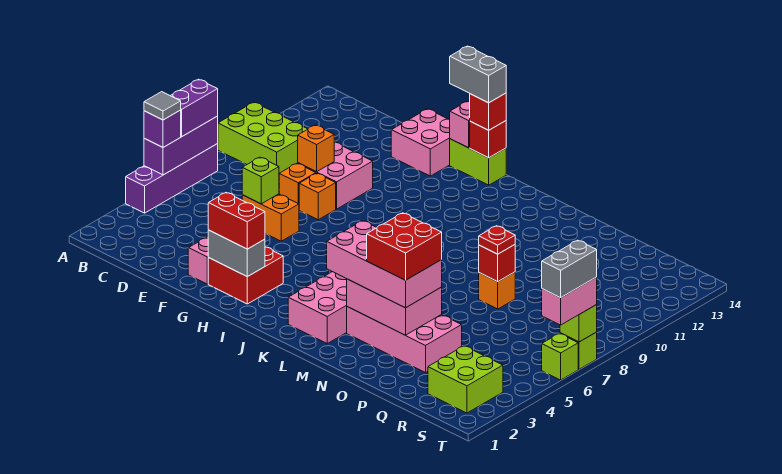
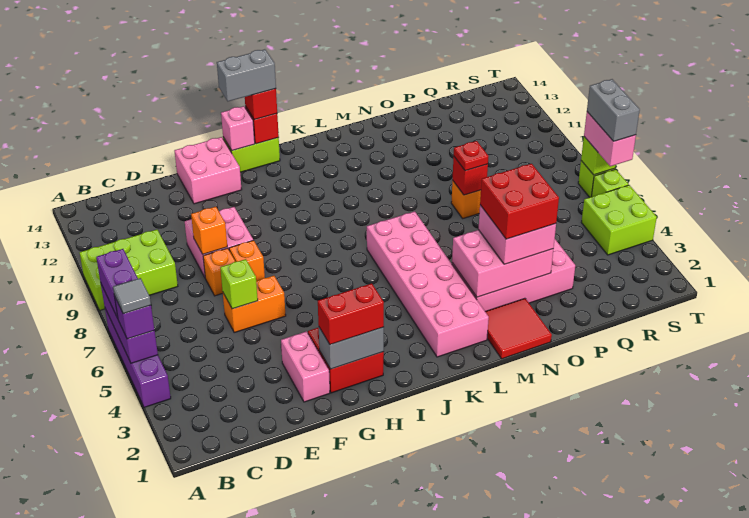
pink 2x4 brick [327,221,442,308] -> pink 2x2 brick [478,205,556,264]
none -> red 2x2 tile [485,298,552,359]
lime 2x2 brick [428,346,503,413] -> lime 2x2 brick moved to [581,185,657,255]

